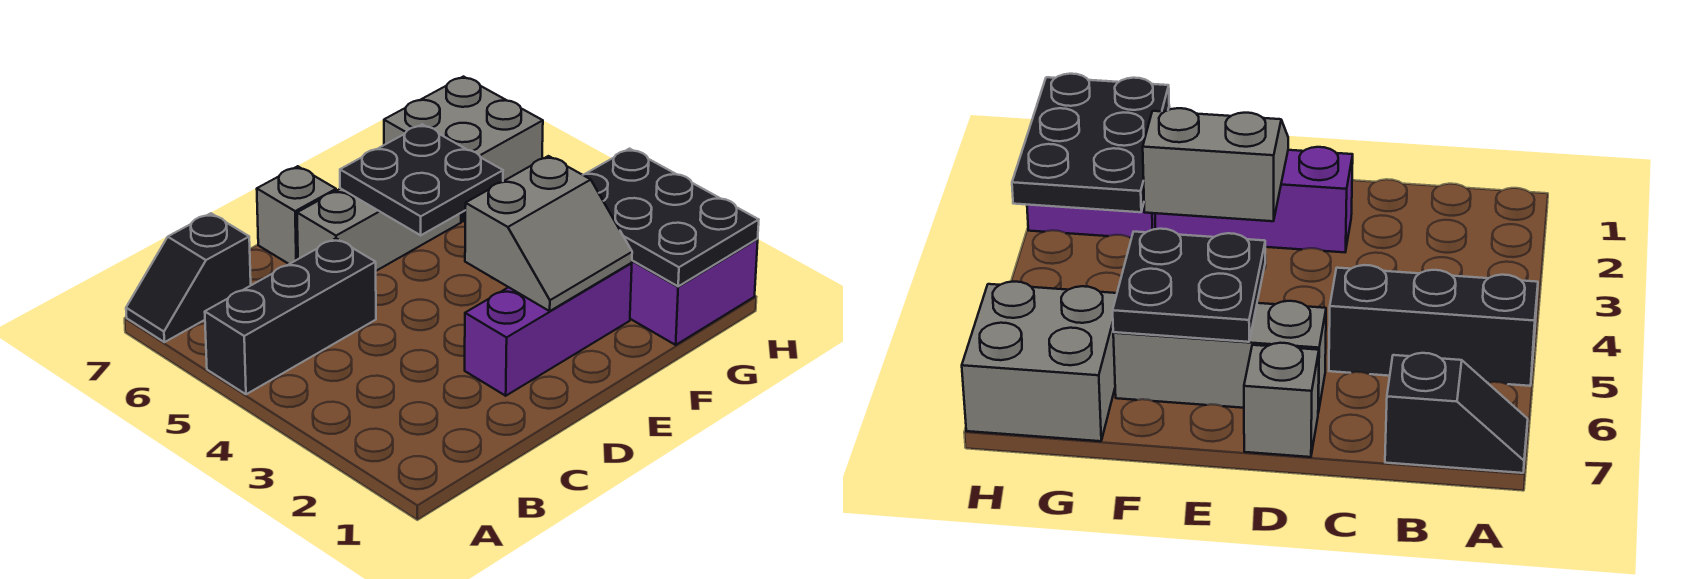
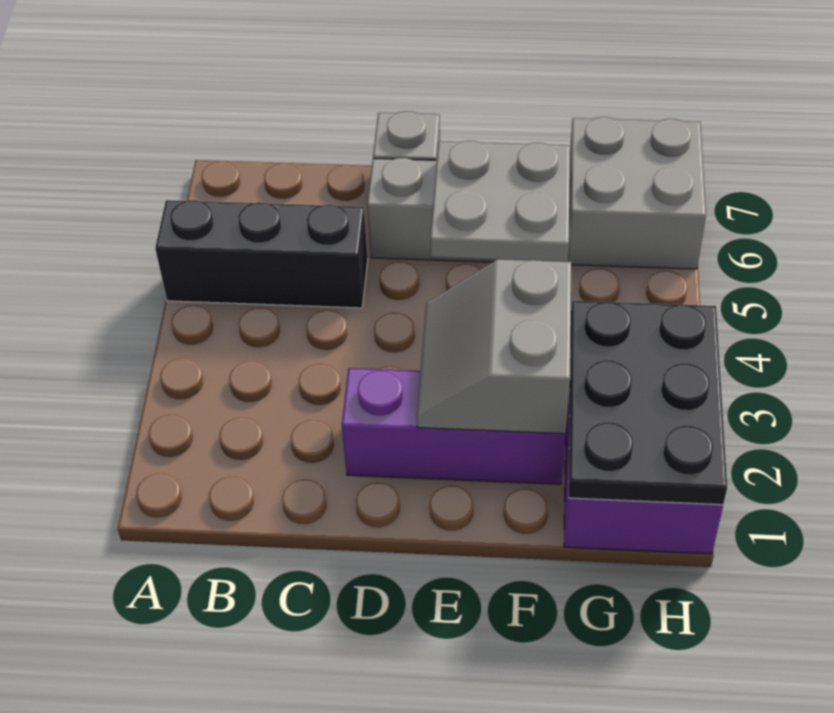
black 1x2 slope [126,213,251,342] -> none
grey 2x2 slope [465,156,632,311] -> grey 2x2 slope turned to [417,259,571,434]
black 2x2 plate [340,124,503,235] -> grey 2x2 plate [431,141,570,262]

